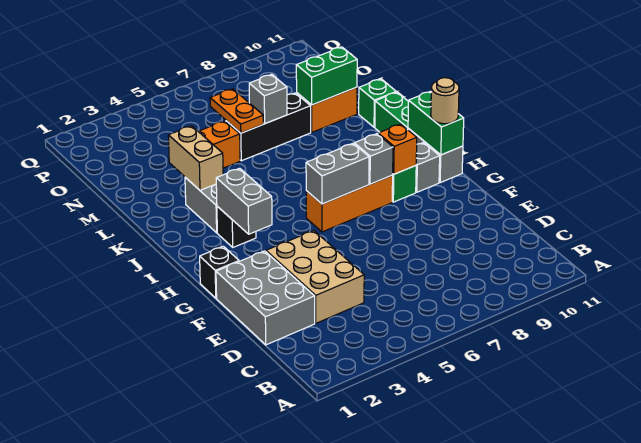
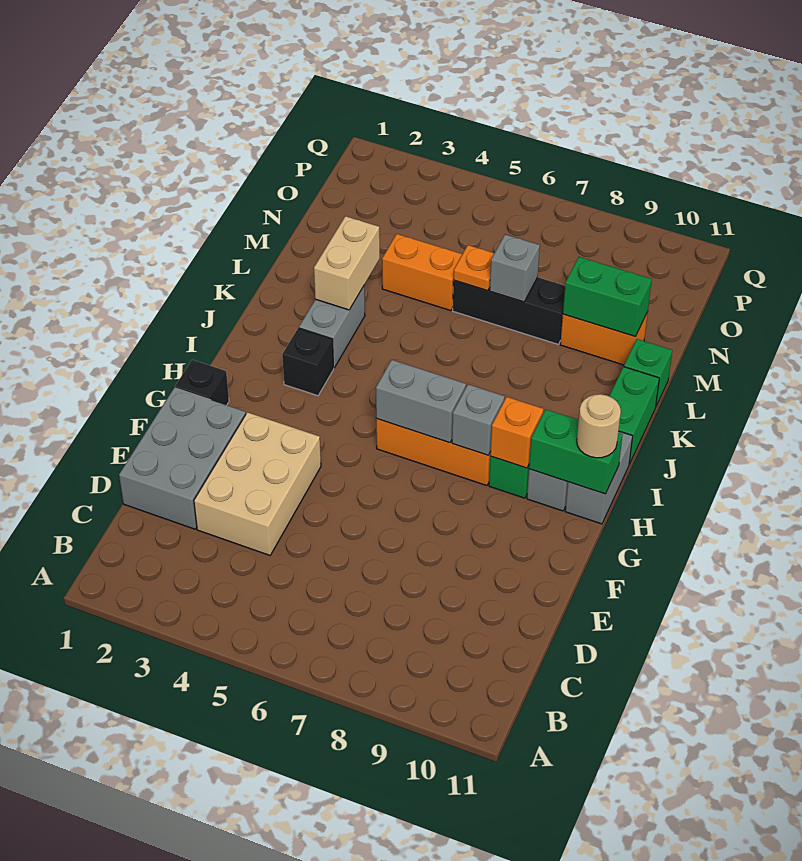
grey 1x2 brick [216,168,272,234] -> none
green 1x2 brick [408,91,464,155] -> green 1x2 brick turned to [529,409,623,494]
orange 1x2 plate [210,89,264,133] -> orange 1x1 plate [454,245,494,291]

